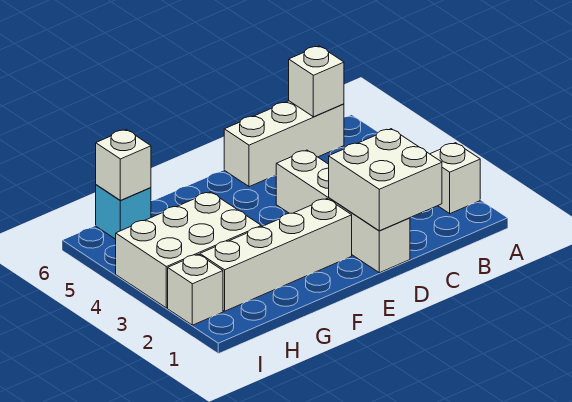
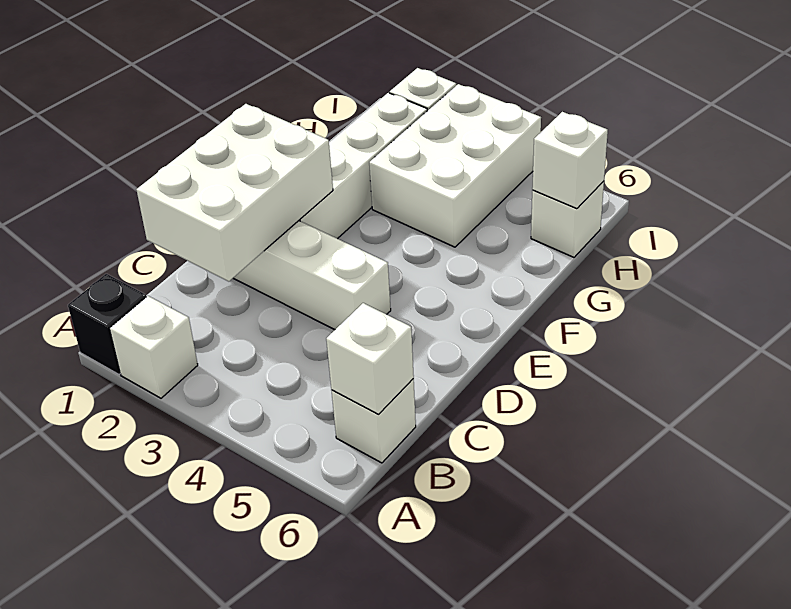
none -> black 1x1 brick [68,274,146,374]
white 1x3 brick [224,101,344,187] -> white 1x1 brick [332,379,416,463]
white 2x2 brick [329,129,442,231] -> white 2x3 brick [136,104,333,281]
cyan 1x1 brick [96,185,151,239] -> white 1x1 brick [531,181,604,257]

